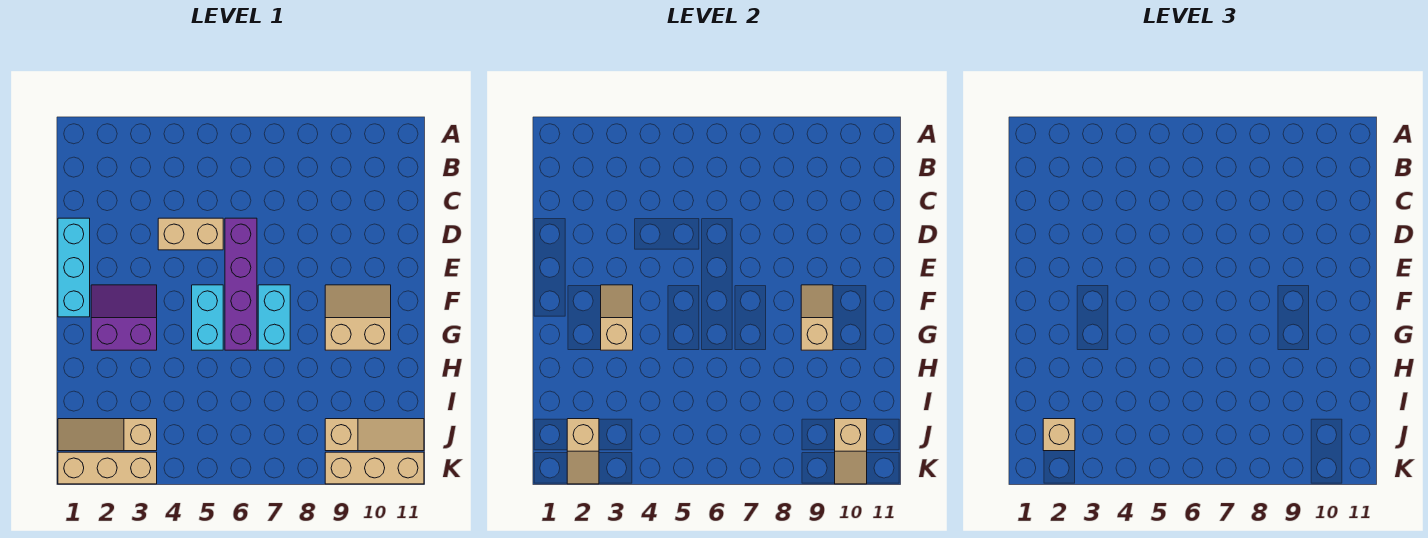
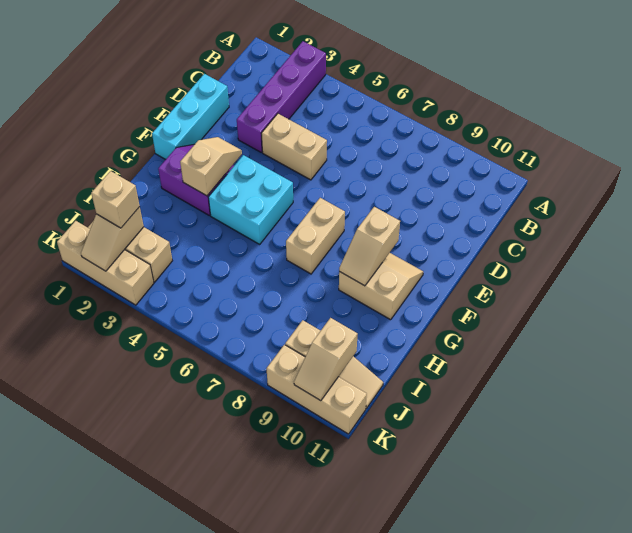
purple 1x4 brick [225,218,257,350] -> purple 1x4 brick moved to [237,41,326,152]
cyan 1x2 brick [192,285,223,350] -> cyan 2x2 brick [208,155,293,244]
cyan 1x2 brick [258,285,290,350] -> tan 1x2 brick [286,198,345,274]
tan 1x2 slope [801,285,833,350] -> tan 1x2 slope turned to [339,207,400,286]

